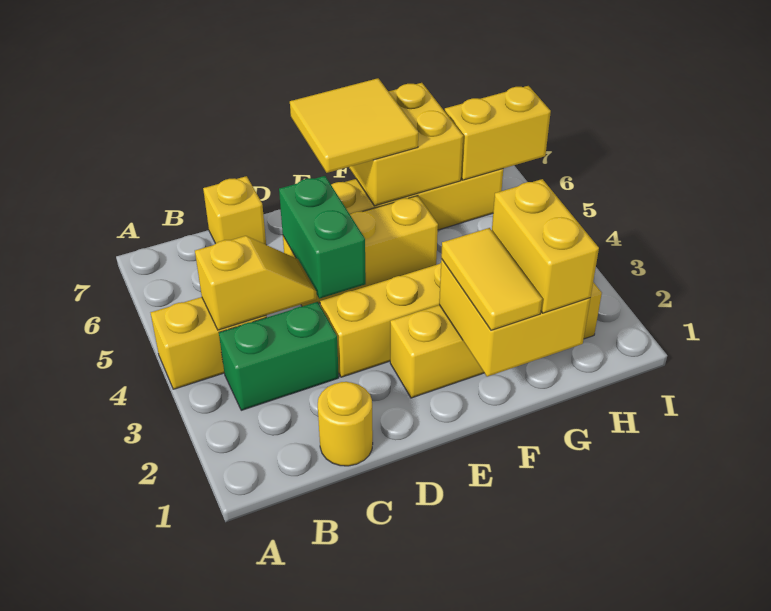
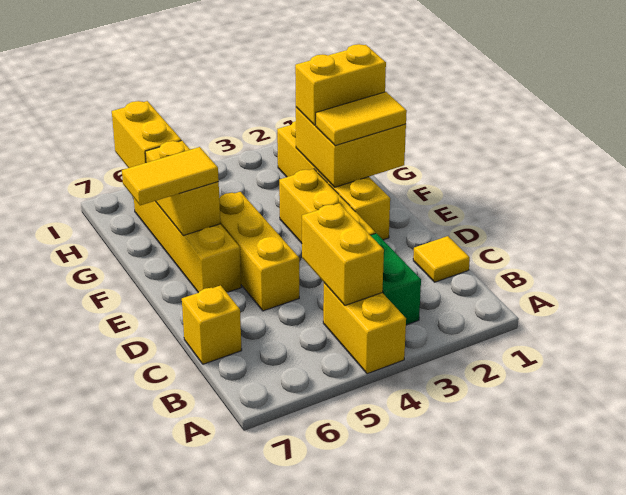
yellow 1x2 slope [195,236,317,330] -> yellow 1x2 brick [302,203,384,305]
yellow 1x1 round brick [318,382,373,466] -> yellow 1x1 tile [413,236,470,282]
green 1x2 brick [279,176,366,299] -> none
yellow 2x2 tile [290,78,418,173] -> yellow 1x2 tile [122,147,219,205]
yellow 2x2 brick [349,83,463,206] -> yellow 1x2 brick [145,141,220,235]

